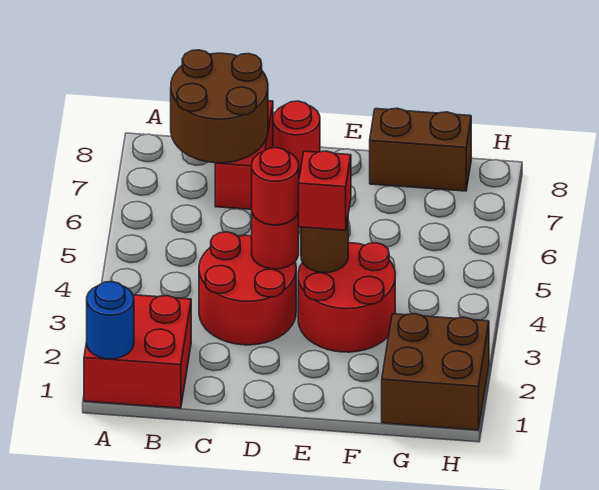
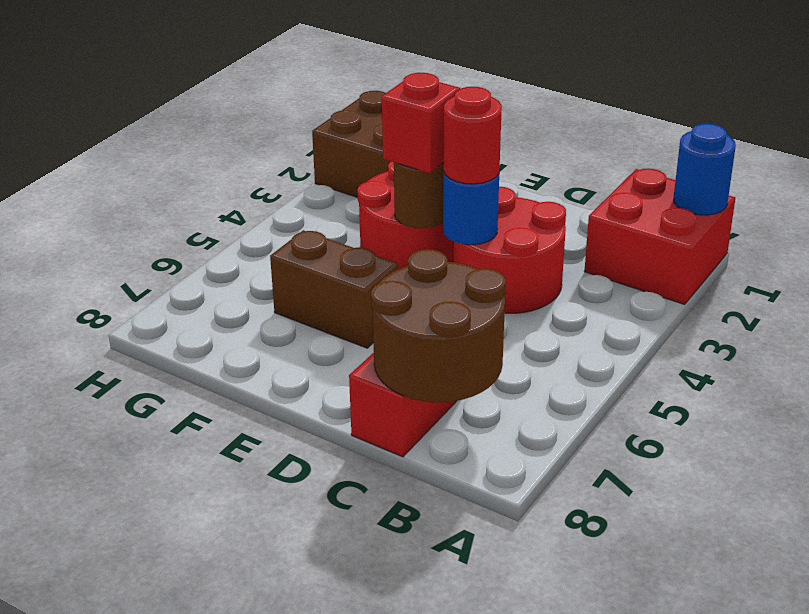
red 1x1 round brick [252,212,299,269] -> blue 1x1 round brick [443,171,499,245]
red 1x1 round brick [273,101,320,177] -> none
brown 1x2 brick [370,108,471,191] -> brown 1x2 brick moved to [270,230,397,348]

